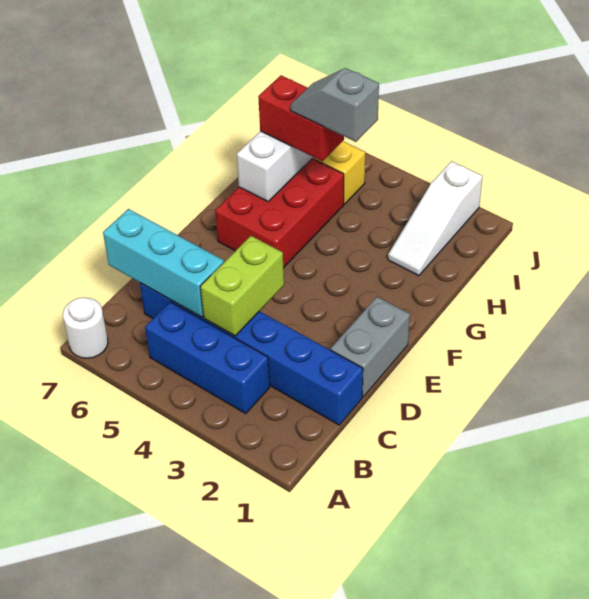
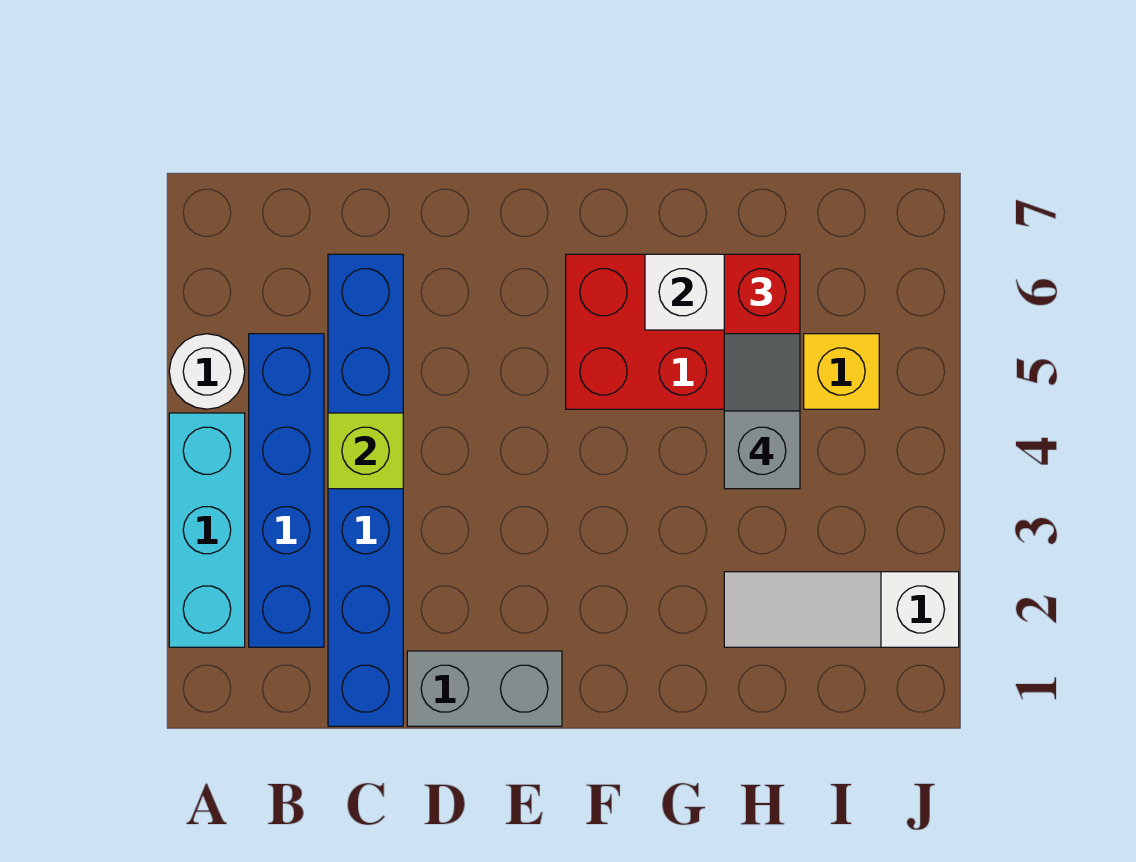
white 1x1 round brick [63,297,108,358] -> white 1x1 round brick moved to [169,334,245,409]
blue 1x3 brick [145,302,270,414] -> blue 1x4 brick [249,334,324,647]
lime 1x2 brick [200,236,284,336] -> lime 1x1 brick [328,413,403,489]
cyan 1x3 brick [103,209,224,317] -> cyan 1x3 brick moved to [169,413,245,647]

